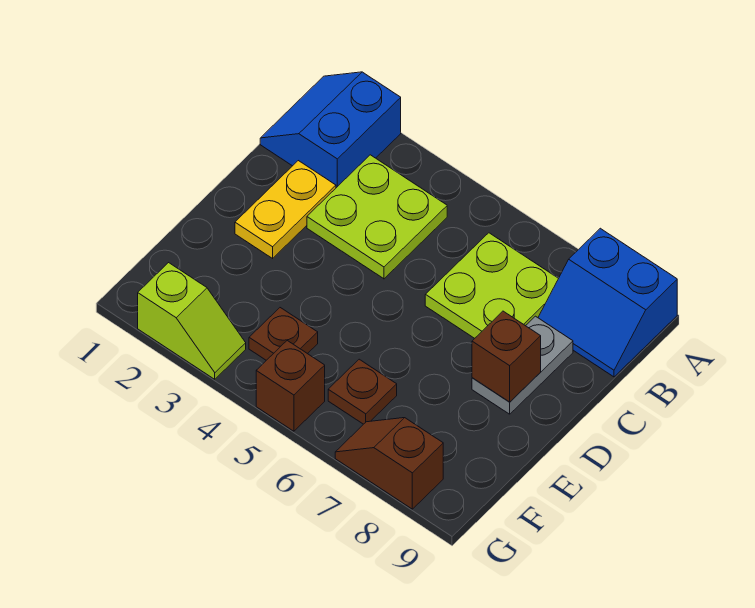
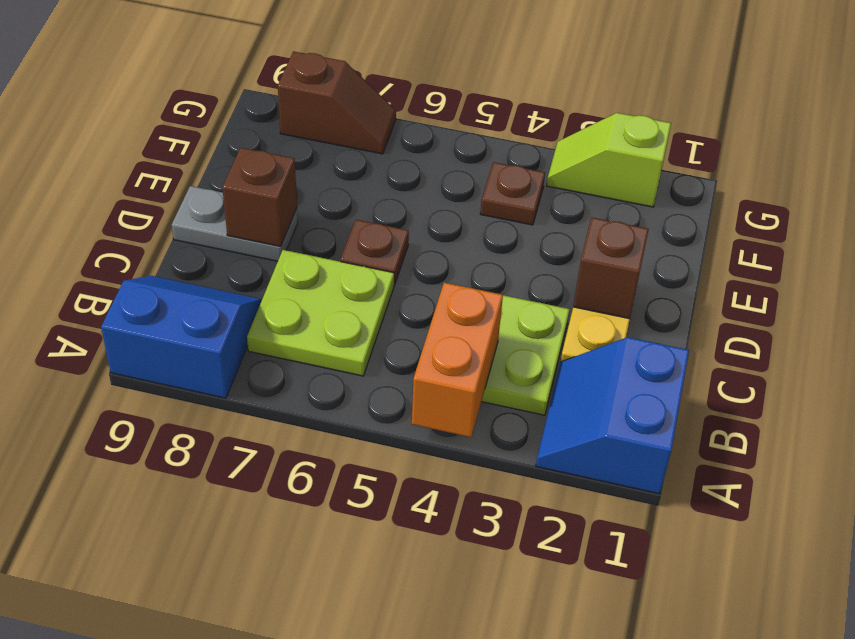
blue 2x2 slope [260,72,401,188] -> blue 2x2 slope turned to [536,337,689,494]
none -> orange 1x2 brick [412,283,503,437]
grey 1x2 plate [472,316,573,414] -> grey 1x2 plate turned to [172,186,298,261]
brown 1x1 plate [328,359,397,424] -> brown 1x1 plate moved to [340,220,409,285]
brown 1x1 brick [256,341,325,431] -> brown 1x1 brick moved to [573,217,649,319]

